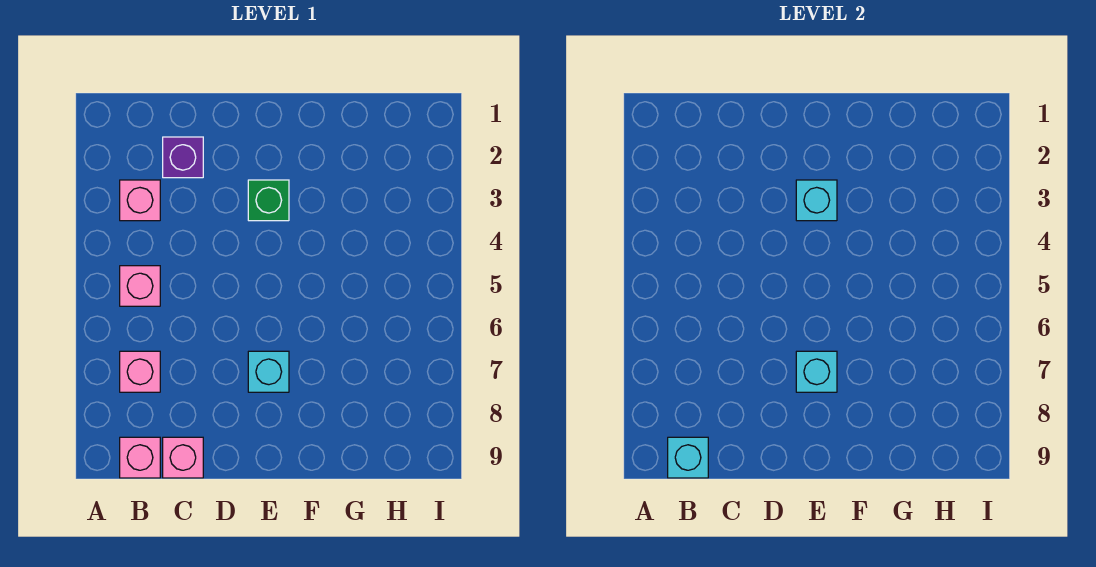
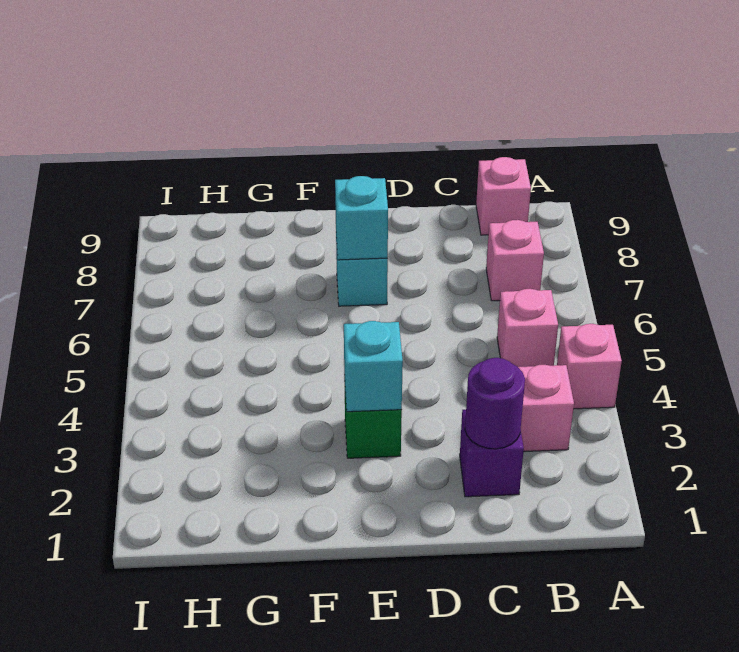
cyan 1x1 brick [668,437,708,478] -> none
none -> purple 1x1 round brick [465,358,525,449]
pink 1x1 brick [163,437,203,478] -> pink 1x1 brick moved to [557,324,622,409]

